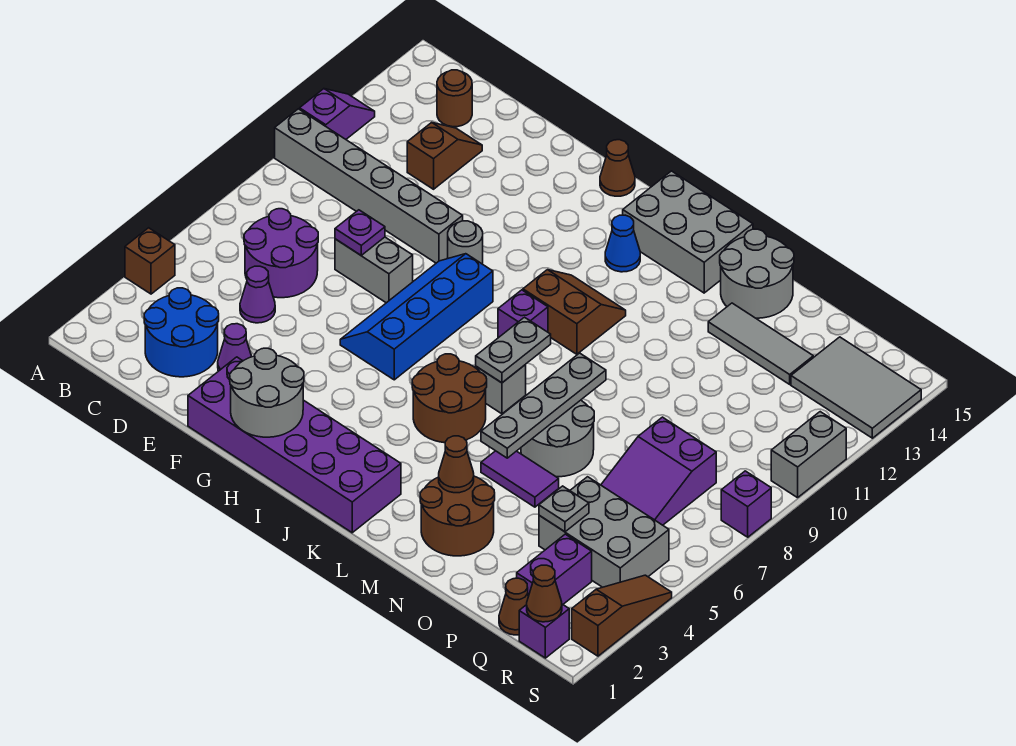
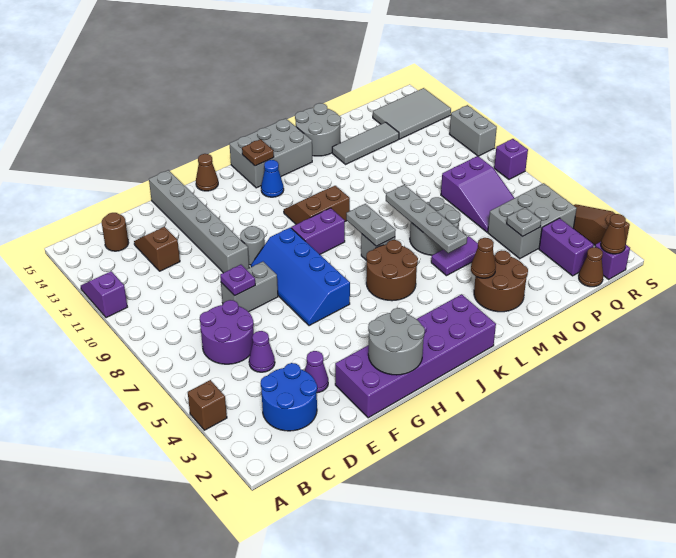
grey 1x6 brick [275,109,463,263] -> grey 1x6 brick turned to [149,170,249,273]
purple 1x1 brick [498,290,548,338] -> purple 1x2 brick [291,208,345,254]
none -> brown 1x1 plate [242,139,274,166]

